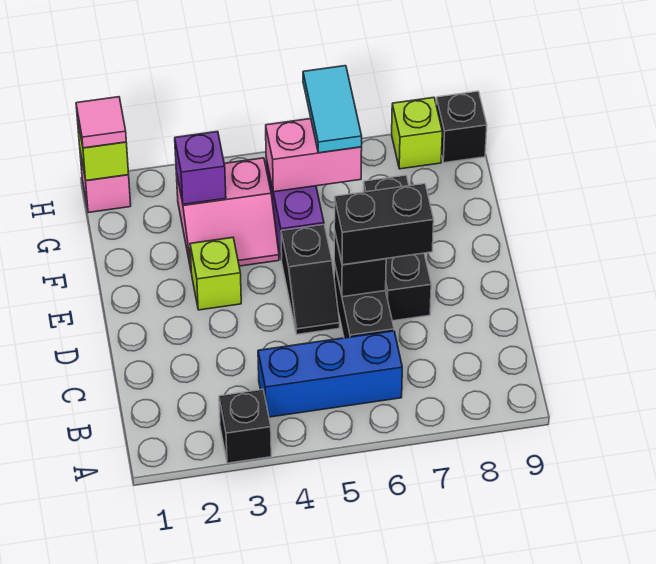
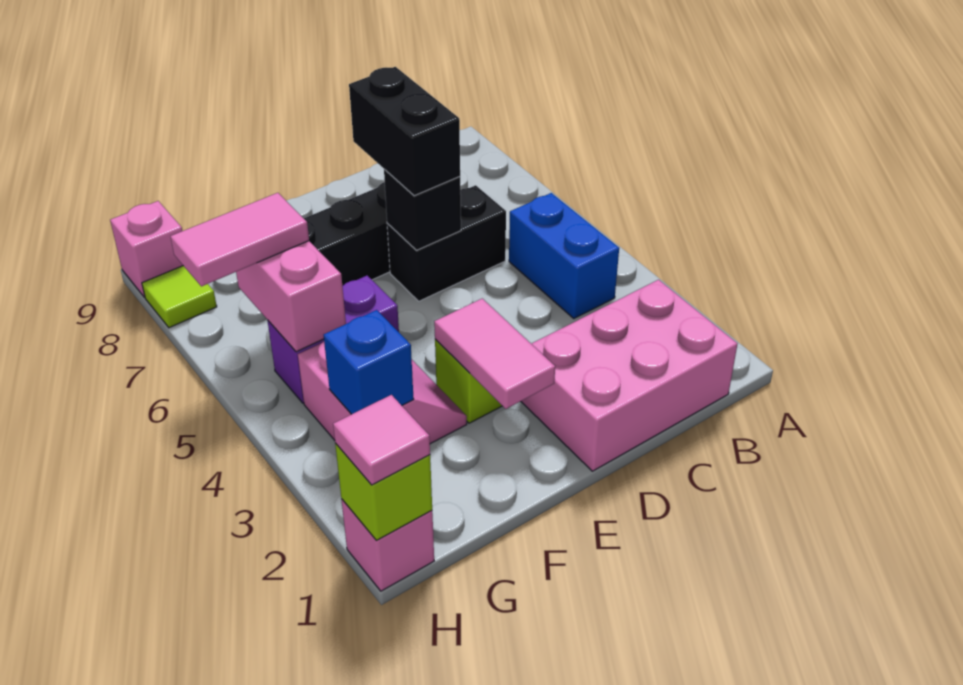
black 1x1 brick [219,389,271,463] -> none
none -> pink 2x3 brick [521,280,737,471]
blue 1x3 brick [258,331,402,417] -> blue 1x2 brick [509,193,619,318]
black 1x2 slope [281,225,340,334] -> none
none -> pink 1x2 tile [434,299,555,409]
purple 1x1 brick [175,131,226,204] -> blue 1x1 brick [324,310,414,414]
cyan 1x2 tile [303,66,362,153] -> pink 1x2 tile [170,193,309,286]
lime 1x1 brick [392,97,442,169] -> lime 1x1 tile [142,266,217,328]
black 1x1 brick [436,91,487,163] -> pink 1x1 brick [110,201,183,297]

